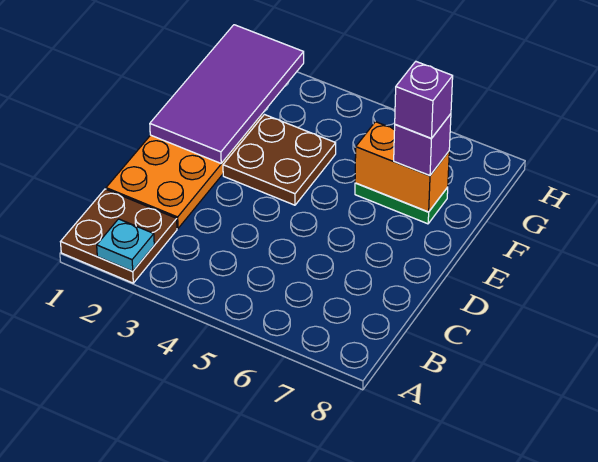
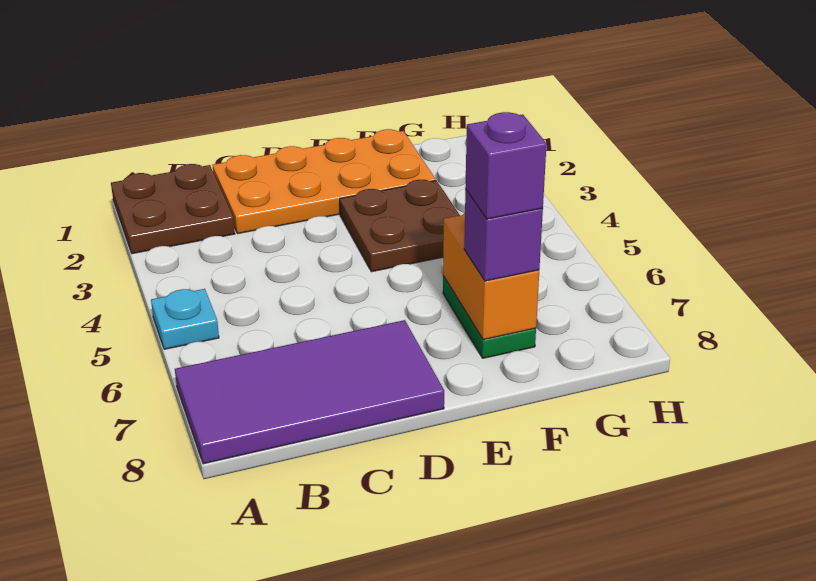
cyan 1x1 plate [97,219,154,271] -> cyan 1x1 plate moved to [151,289,219,349]
purple 2x4 tile [150,25,304,163] -> purple 2x4 tile moved to [175,320,444,464]

